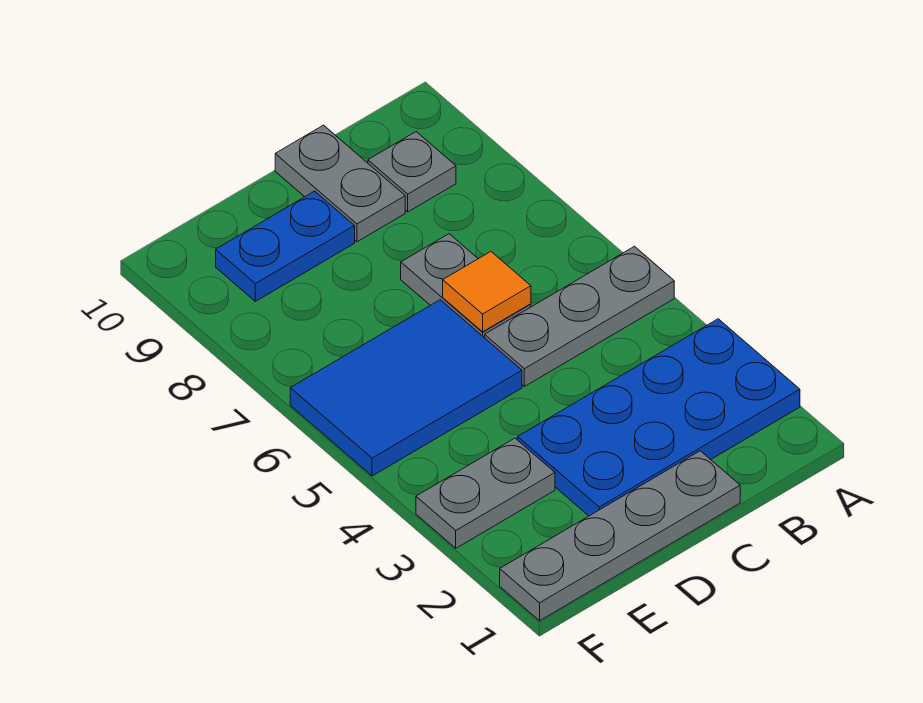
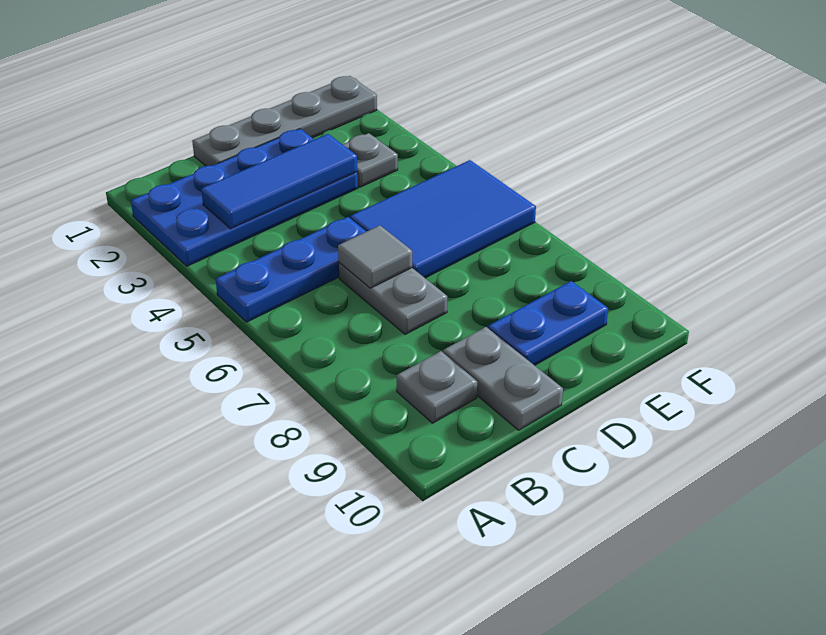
grey 1x3 plate [485,246,674,386] -> blue 1x3 plate [216,217,366,322]
none -> blue 1x3 tile [201,134,357,229]
orange 1x1 tile [443,252,531,332] -> grey 1x1 tile [338,225,412,288]
grey 1x2 plate [416,438,555,548] -> grey 1x1 plate [343,133,398,187]

